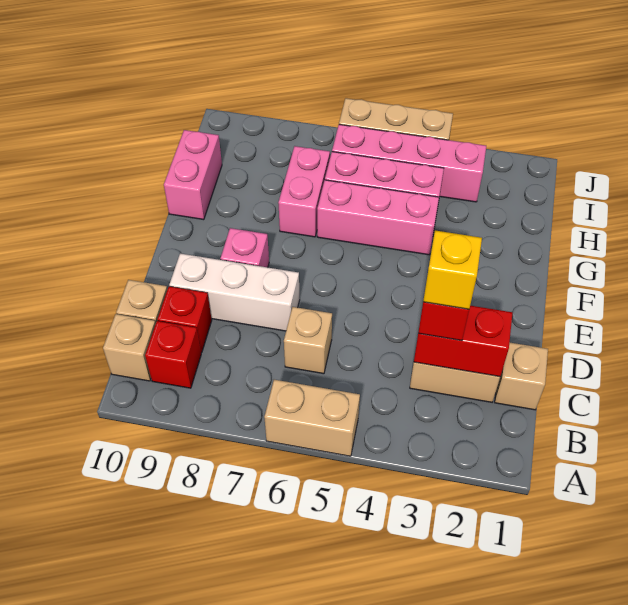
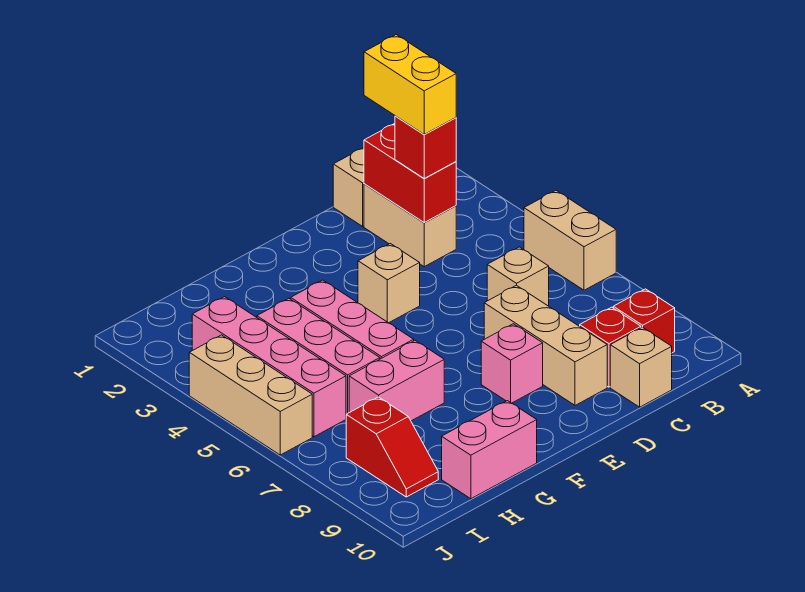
tan 1x1 brick [103,314,156,381] -> tan 1x1 brick moved to [358,244,420,323]
yellow 1x1 brick [423,230,482,309] -> yellow 1x2 brick [364,35,456,134]
white 1x3 brick [169,253,300,331] -> tan 1x3 brick [484,285,607,405]
none -> red 1x2 slope [346,397,438,497]

